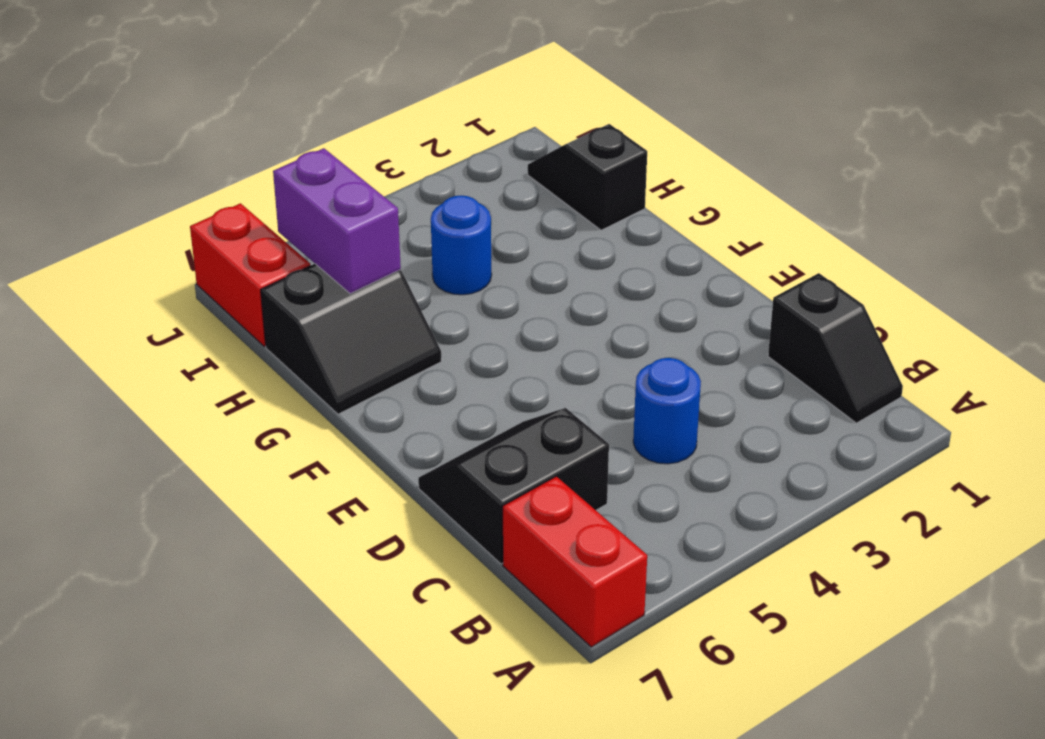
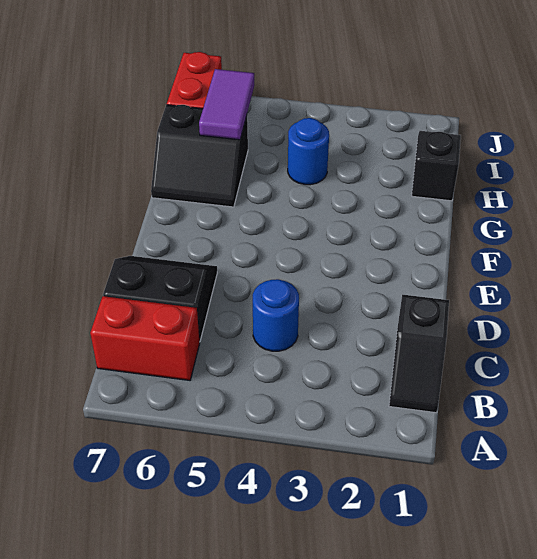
red 1x2 brick [503,476,647,647] -> red 1x2 brick turned to [90,296,200,380]
purple 1x2 brick [273,148,401,294] -> purple 1x2 tile [199,69,254,140]

